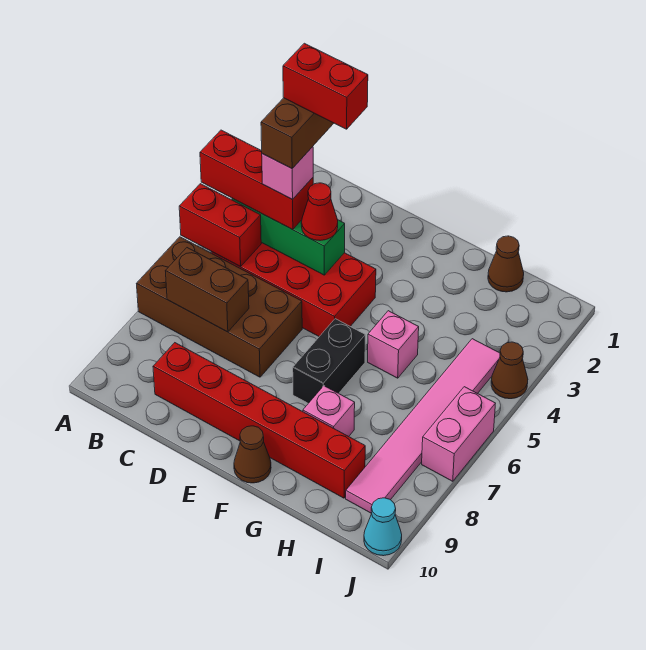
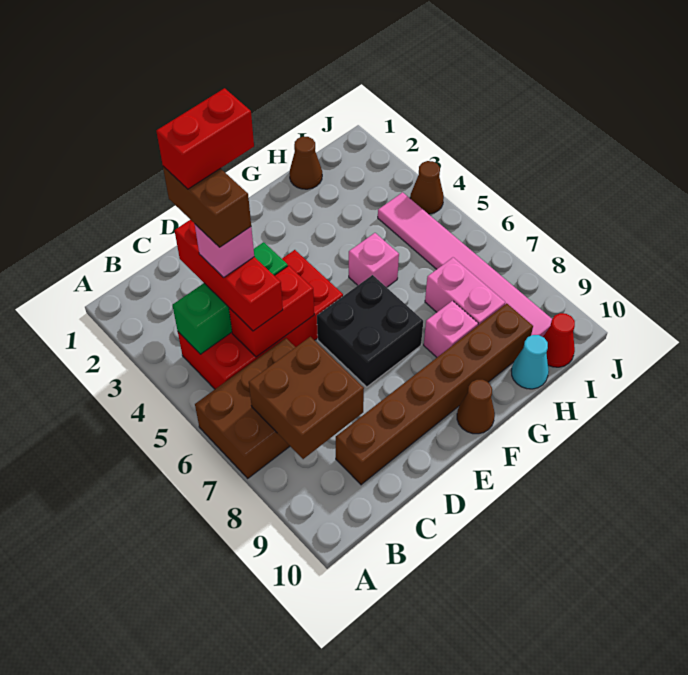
red 1x3 brick [200,130,313,230] -> red 1x3 brick turned to [175,220,283,331]
red 1x2 brick [179,184,261,267] -> red 1x2 brick moved to [229,266,314,357]
brown 2x4 brick [136,237,302,377] -> brown 2x3 brick [195,338,296,478]
brown 1x2 brick [166,248,249,332] -> brown 2x2 brick [249,337,364,459]
red 1x6 brick [153,343,365,498] -> brown 1x6 brick [336,303,533,485]
red 1x1 cone [301,183,338,241] -> red 1x1 cone moved to [543,313,575,367]
black 1x2 brick [293,319,365,403] -> black 2x2 brick [317,275,423,387]
pink 1x2 brick [422,387,495,481] -> pink 1x2 brick moved to [425,258,505,325]
cyan 1x1 cone [364,498,402,556] -> cyan 1x1 cone moved to [511,335,549,389]

